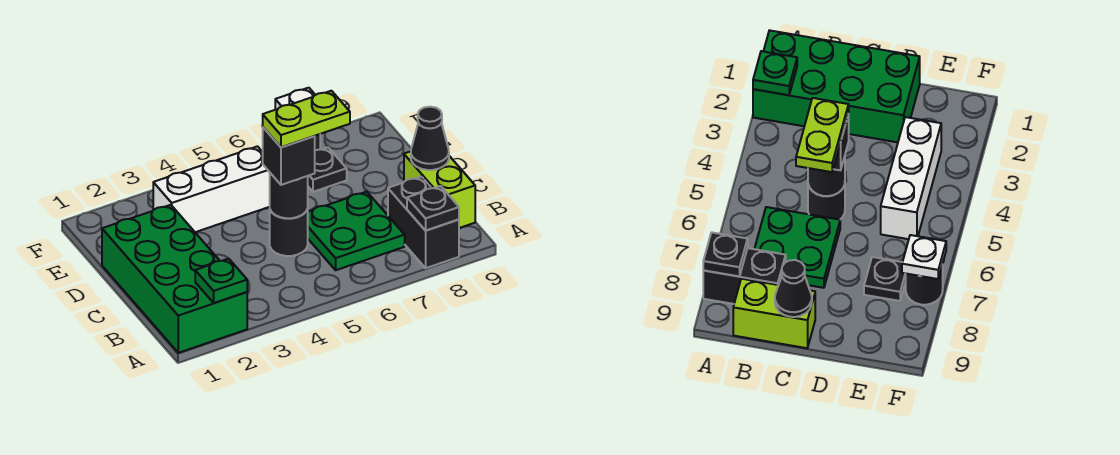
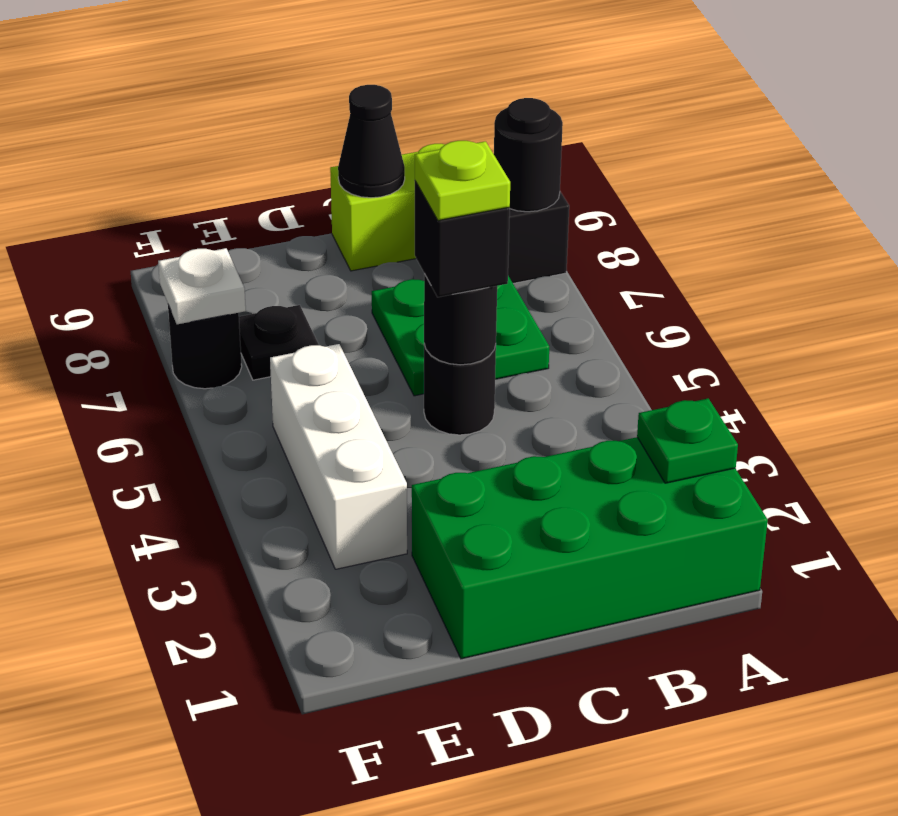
black 1x1 plate [407,186,459,231] -> black 1x1 round brick [494,98,563,212]
lime 1x2 plate [263,91,350,147] -> lime 1x1 plate [415,141,510,221]

